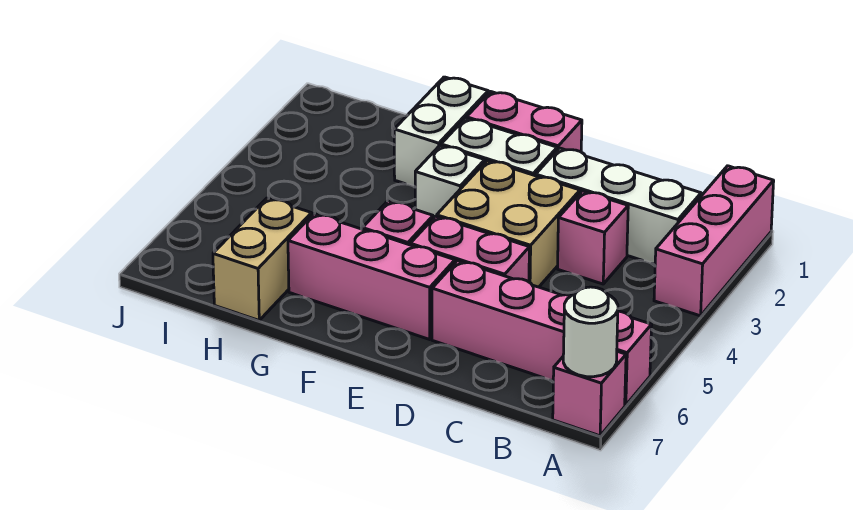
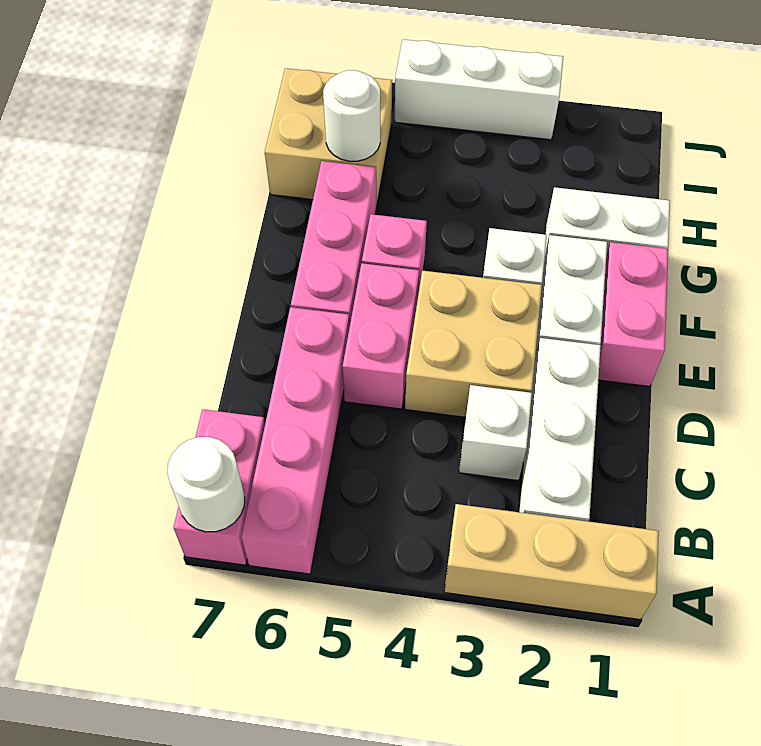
pink 1x3 brick [654,166,774,316] -> tan 1x3 brick [444,504,659,620]
pink 1x1 brick [553,351,626,436] -> pink 1x2 brick [173,409,265,565]
pink 1x1 brick [558,191,628,284] -> white 1x1 brick [459,385,532,480]
tan 1x2 brick [213,198,312,320] -> tan 2x2 brick [265,68,392,207]
none -> white 1x1 round brick [323,70,380,161]
none -> white 1x3 brick [395,39,563,140]

